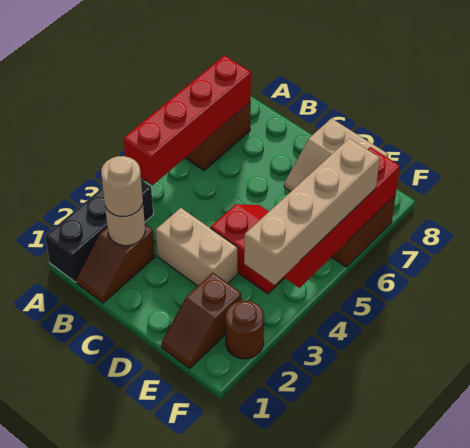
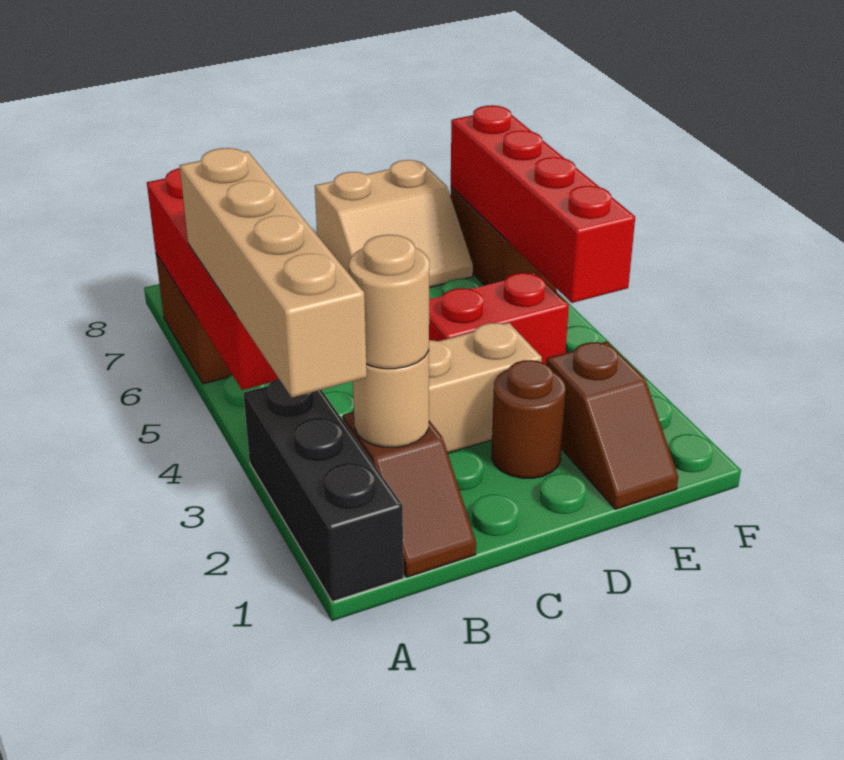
brown 1x1 round brick [225,300,264,359] -> brown 1x1 round brick moved to [492,360,566,478]
tan 1x4 brick [244,138,380,285] -> tan 1x4 brick moved to [180,148,367,397]

